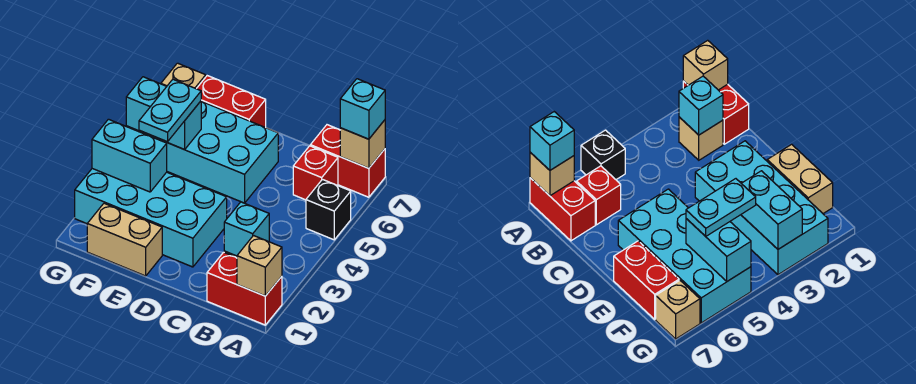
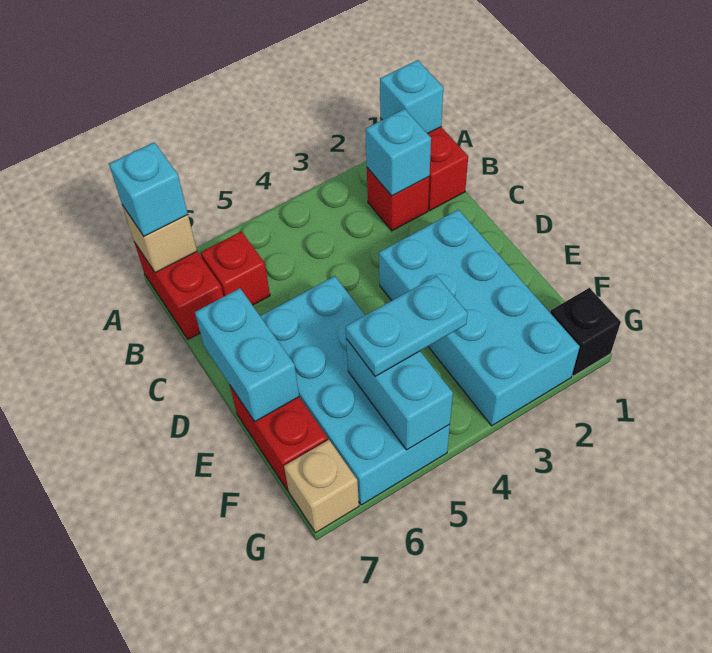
tan 1x1 brick [237,236,282,296] -> cyan 1x1 brick [380,60,443,134]
black 1x1 brick [306,179,351,240] -> black 1x1 brick moved to [550,288,621,376]
tan 1x1 brick [679,117,723,160] -> red 1x1 brick [367,168,429,231]
tan 1x2 brick [87,203,162,276] -> none
cyan 1x2 brick [92,119,167,192] -> cyan 1x2 brick moved to [195,288,299,421]

